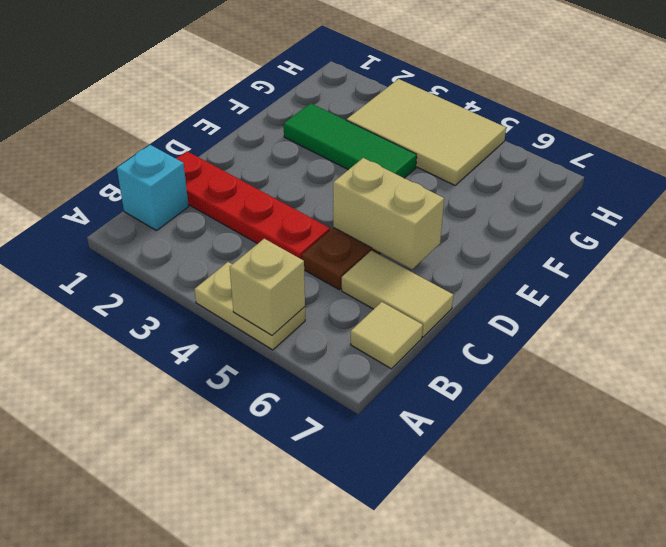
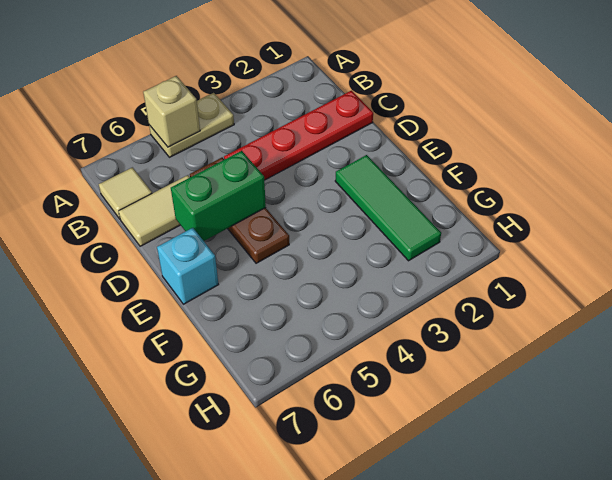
cyan 1x1 brick [117,145,189,231] -> cyan 1x1 brick moved to [157,228,219,304]
tan 1x2 brick [333,158,444,269] -> green 1x2 brick [171,151,266,241]
green 1x3 tile [284,103,417,178] -> green 1x3 tile turned to [335,155,441,261]
tan 2x3 tile [347,79,506,185] -> none

